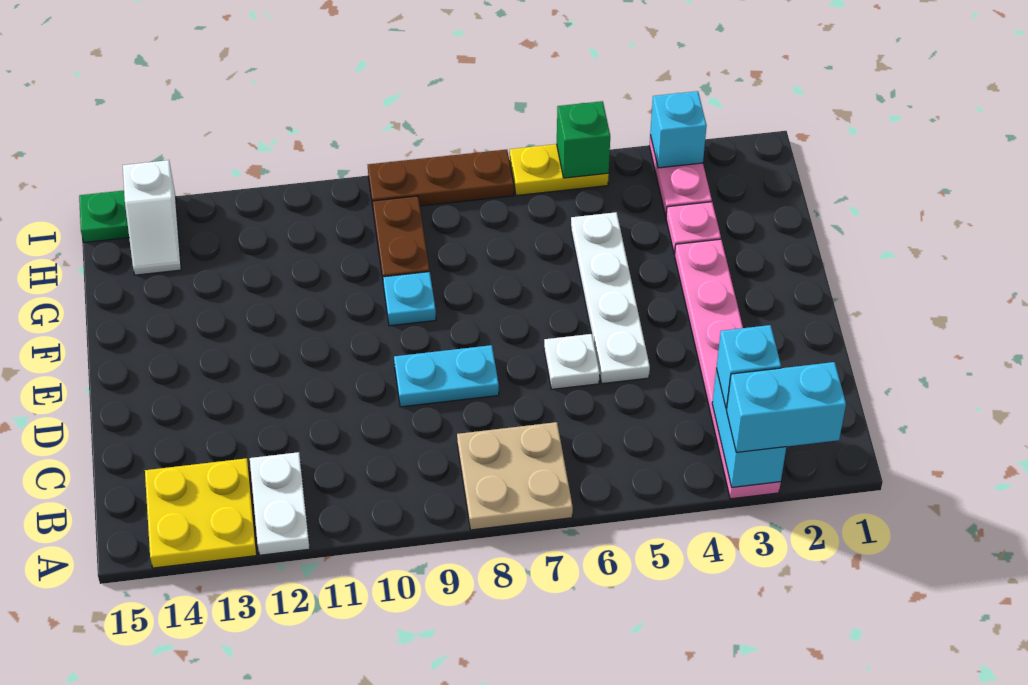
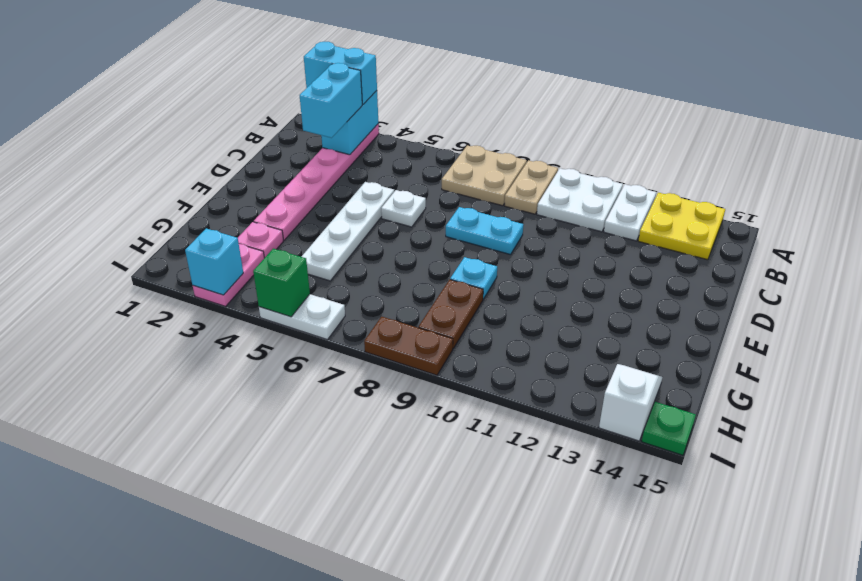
none -> tan 1x2 plate [504,160,558,214]
none -> white 2x2 plate [537,168,623,232]
cyan 1x1 brick [716,325,781,409] -> cyan 1x2 brick [300,63,362,138]
yellow 1x2 plate [509,144,609,196] -> white 1x2 plate [259,294,345,340]
brown 1x3 plate [368,150,514,206] -> brown 1x2 plate [364,317,453,375]

